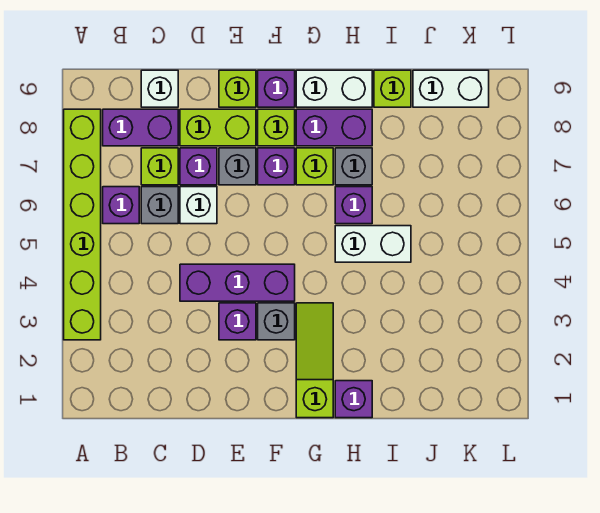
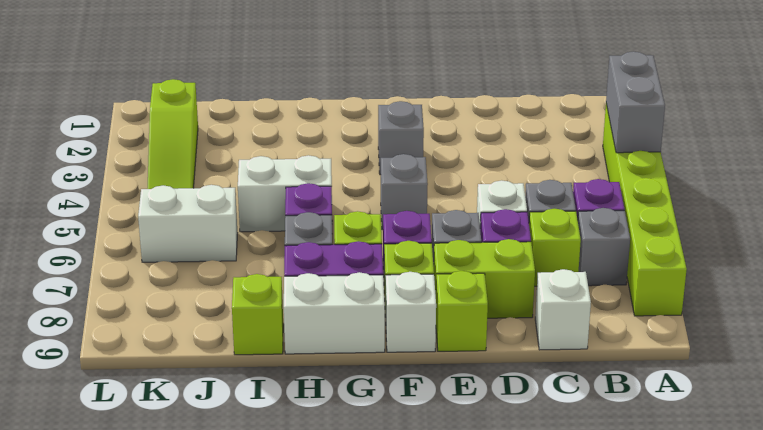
none -> grey 1x2 brick [606,52,665,153]
none -> grey 1x1 brick [578,208,630,286]
purple 1x2 brick [103,109,178,146] -> none
purple 1x3 brick [180,264,295,301] -> none
purple 1x1 brick [219,303,256,340] -> none
none -> grey 1x1 brick [381,154,428,230]
purple 1x1 brick [258,70,295,107] -> white 1x1 brick [386,272,436,352]
lime 1x3 slope [296,303,333,418] -> lime 1x3 slope moved to [147,79,198,189]
purple 1x1 brick [335,381,372,418] -> none
white 1x2 brick [413,70,489,107] -> white 1x2 brick moved to [138,185,238,262]

